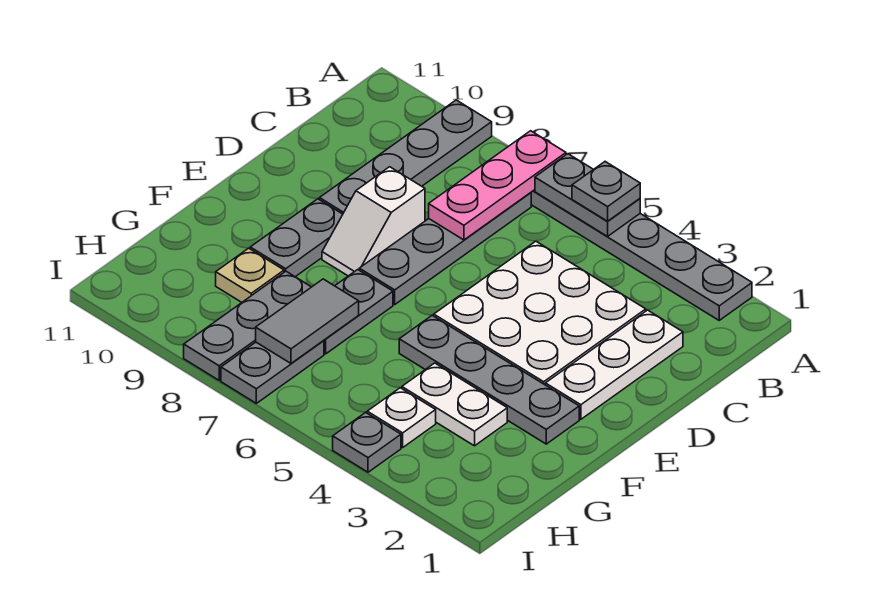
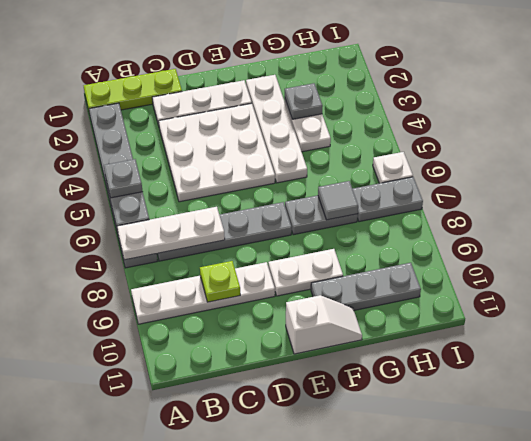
none -> lime 1x3 plate [84,69,182,110]
pink 1x3 plate [429,131,566,240] -> white 1x3 plate [117,207,225,260]
grey 1x4 plate [319,100,492,214] -> white 1x4 plate [131,262,275,324]
none -> lime 1x1 plate [200,261,240,302]
white 1x2 slope [322,167,425,276] -> white 1x2 slope moved to [286,295,362,354]
grey 1x2 plate [250,199,343,277] -> white 1x2 plate [268,249,343,296]
grey 1x4 plate [399,316,579,444] -> white 1x4 plate [246,75,307,183]
grey 1x2 tile [256,279,359,363] -> grey 1x1 tile [318,181,358,220]
grey 1x3 plate [184,271,311,380] -> grey 1x3 plate moved to [311,263,421,310]
tan 1x1 plate [216,248,284,302] -> none
white 1x1 plate [367,388,436,447] -> white 1x1 plate moved to [373,152,413,183]
grey 1x1 plate [333,413,401,472] -> grey 1x1 plate moved to [285,83,323,119]

